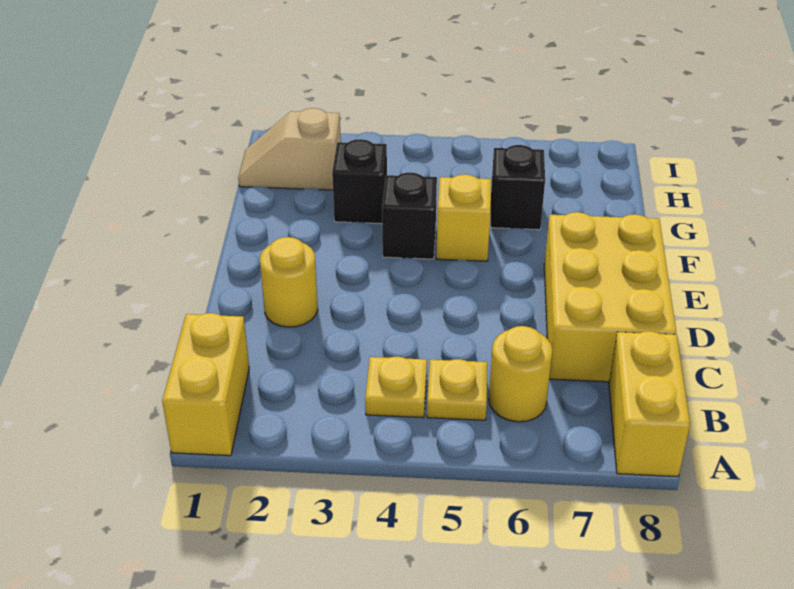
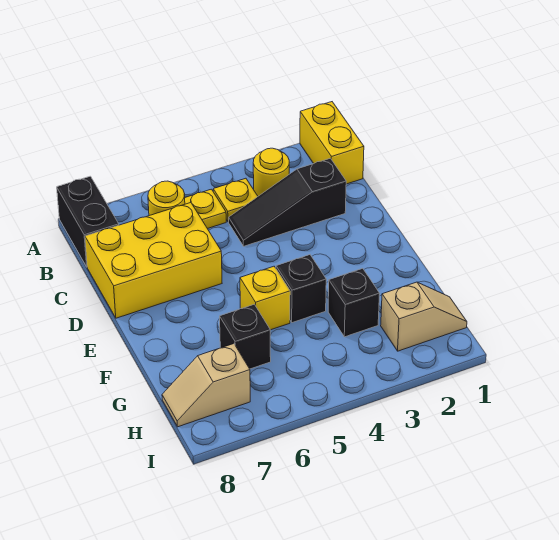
yellow 1x2 brick [609,331,690,477] -> black 1x2 brick [57,176,119,267]
none -> black 1x3 slope [229,158,346,246]
yellow 2x3 brick [544,212,676,382] -> yellow 2x3 brick turned to [85,203,222,318]
yellow 1x1 round brick [260,237,318,327] -> yellow 1x1 round brick moved to [253,148,289,196]
none -> tan 1x2 slope [162,344,250,427]

